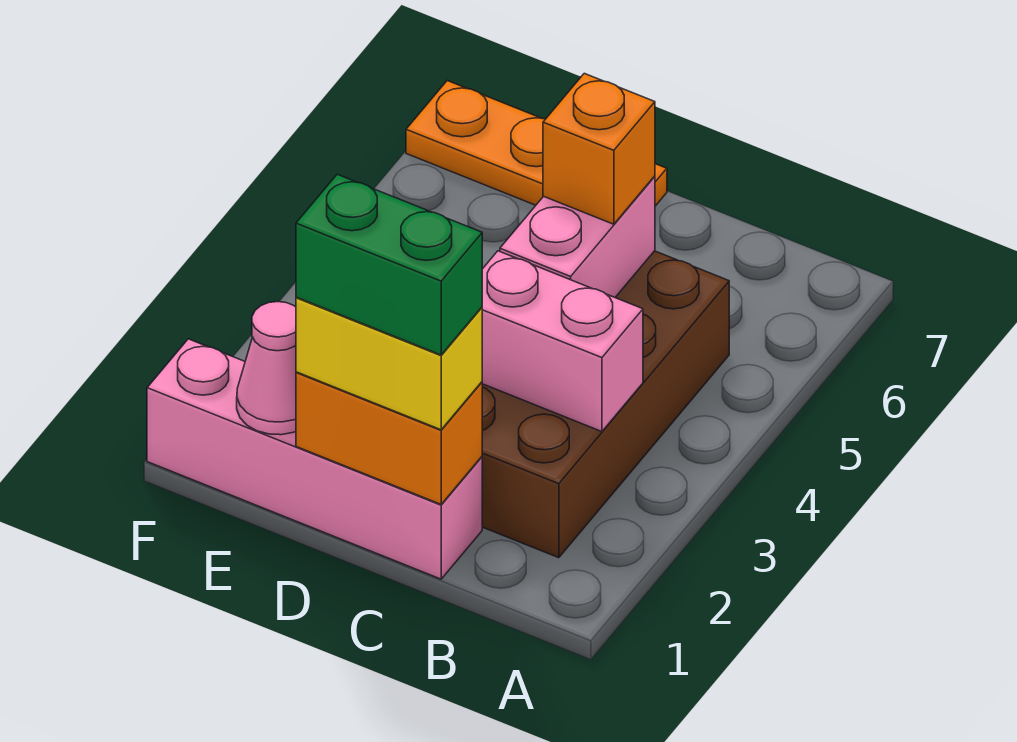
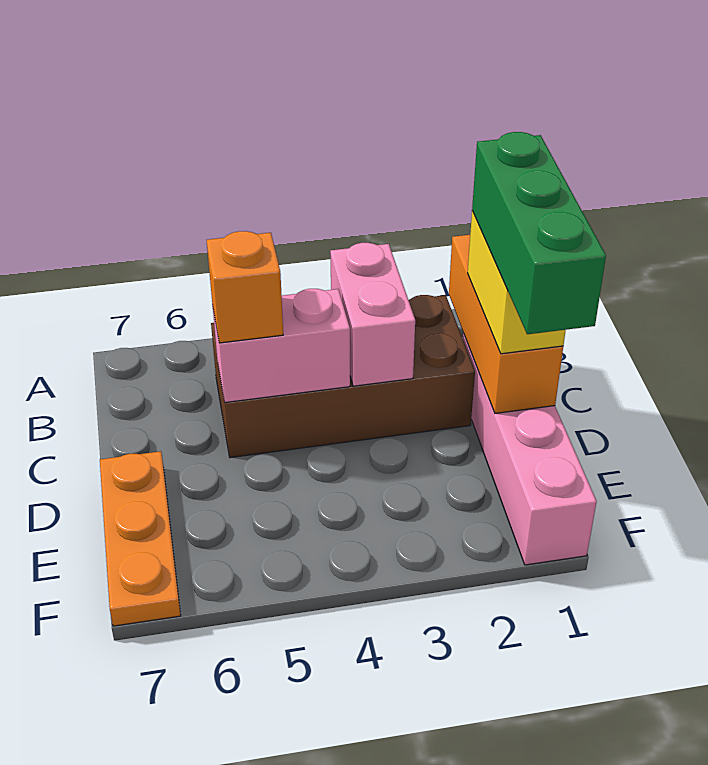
orange 1x2 brick [296,372,482,504] -> orange 1x3 brick [449,235,563,413]
green 1x2 brick [296,174,482,355] -> green 1x3 brick [472,132,606,334]
pink 1x1 cone [237,302,296,435] -> none

